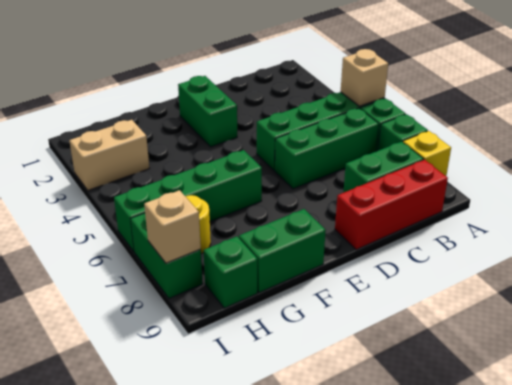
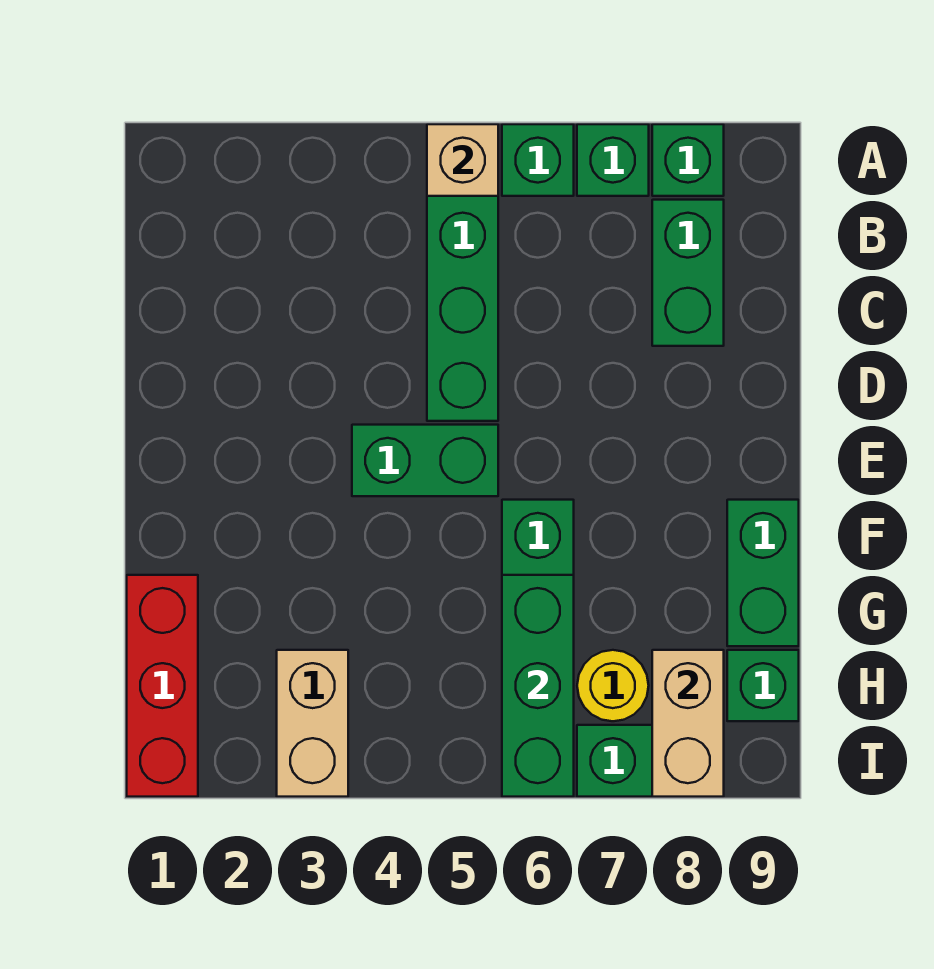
yellow 1x1 brick [403,131,451,176] -> green 1x1 brick [652,124,724,196]
green 1x3 brick [275,108,379,189] -> green 1x3 brick moved to [502,575,574,797]
red 1x3 brick [335,160,448,250] -> red 1x3 brick moved to [127,575,198,797]
green 1x2 brick [178,76,237,147] -> green 1x2 brick moved to [352,425,498,496]
tan 1x1 brick [144,190,201,263] -> tan 1x2 brick [652,650,724,797]

